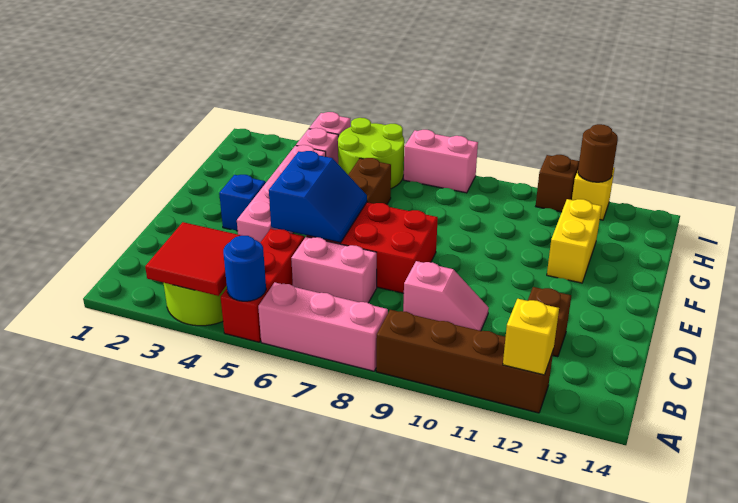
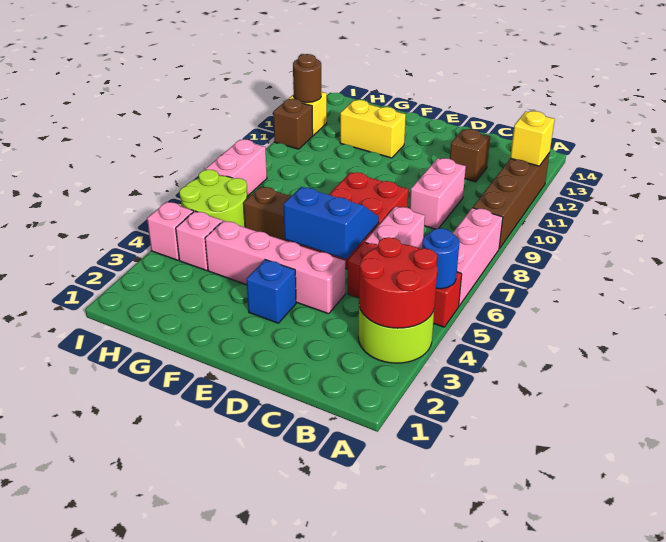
red 2x2 tile [145,222,241,296] -> red 2x2 round brick [359,237,437,328]
pink 1x2 slope [403,261,489,331] -> pink 1x2 brick [410,158,466,229]

